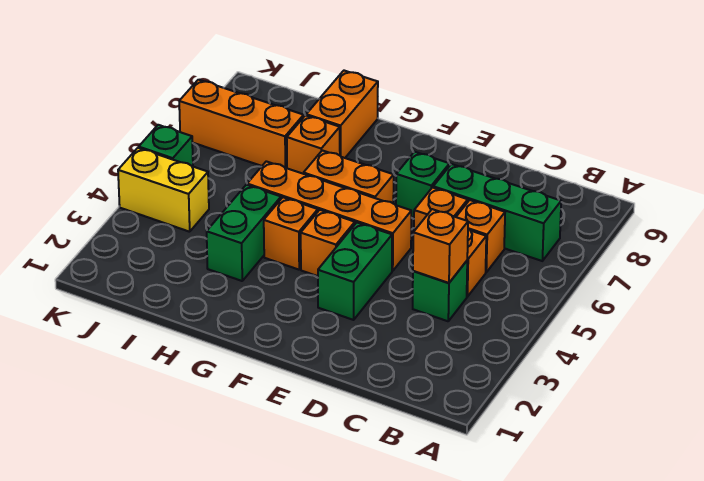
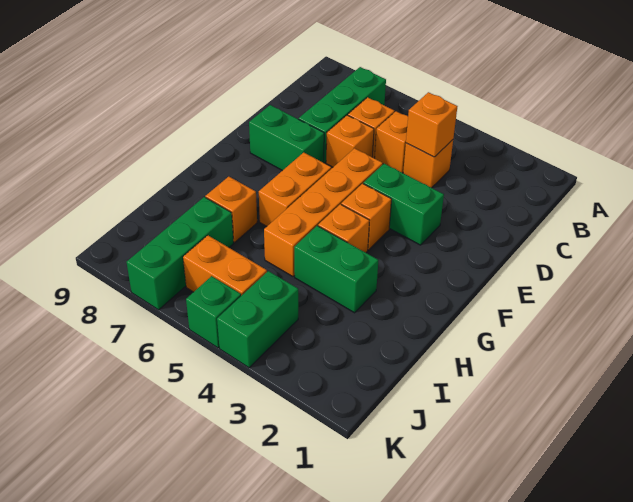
green 1x1 brick [413,261,467,321] -> orange 1x1 brick [403,140,453,188]
green 1x1 brick [396,152,449,218] -> green 1x2 brick [249,105,324,171]
orange 1x2 brick [306,71,378,158] -> orange 1x2 brick moved to [183,235,267,296]
orange 1x3 brick [179,80,304,168] -> green 1x3 brick [127,197,234,310]
yellow 1x2 brick [118,148,209,232] -> green 1x2 brick [217,271,298,368]

